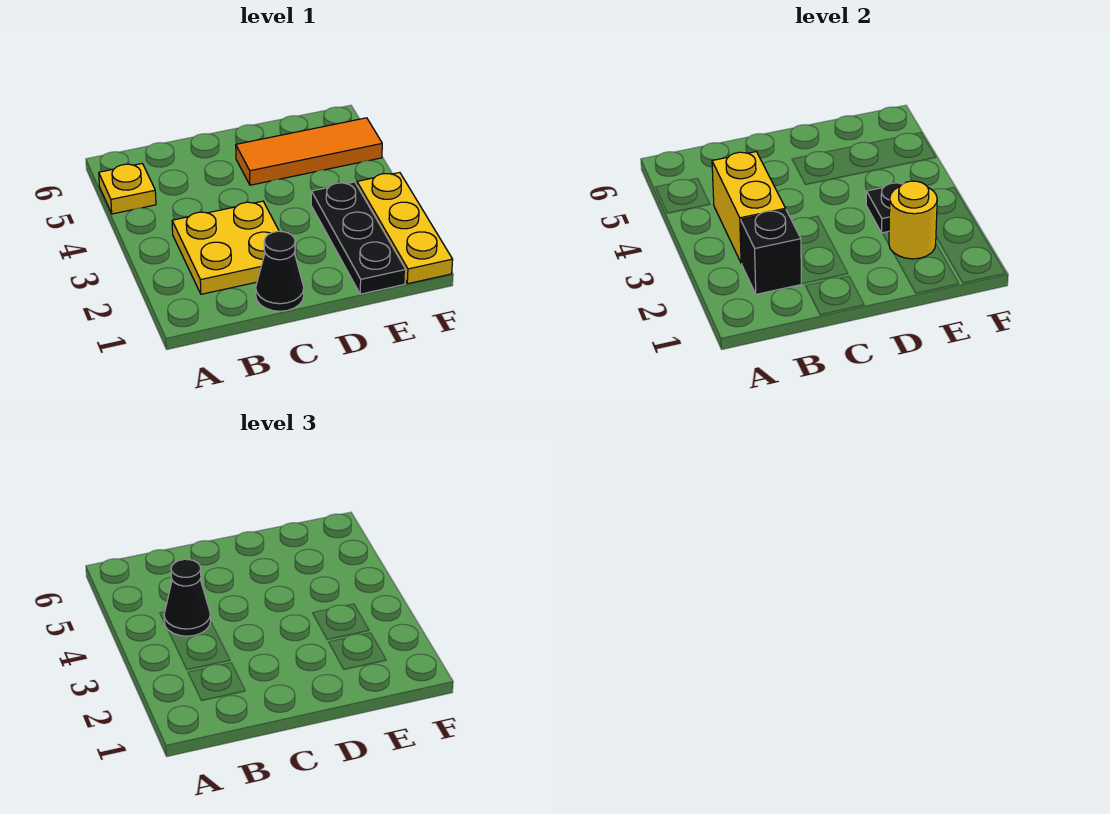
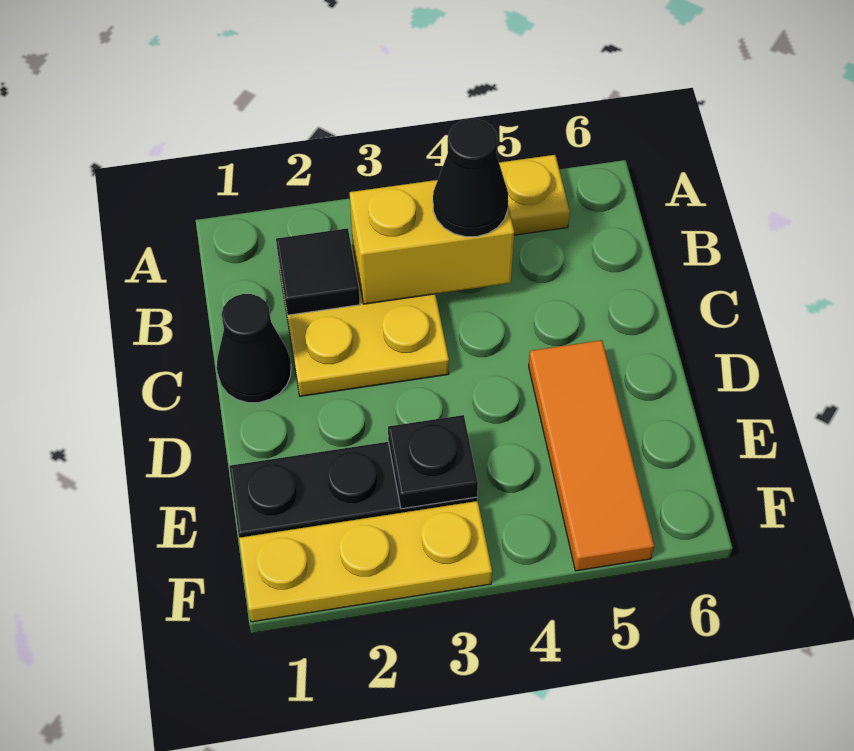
black 1x1 brick [740,210,801,294] -> black 1x1 tile [276,228,360,315]
yellow 1x1 round brick [889,181,937,259] -> none

